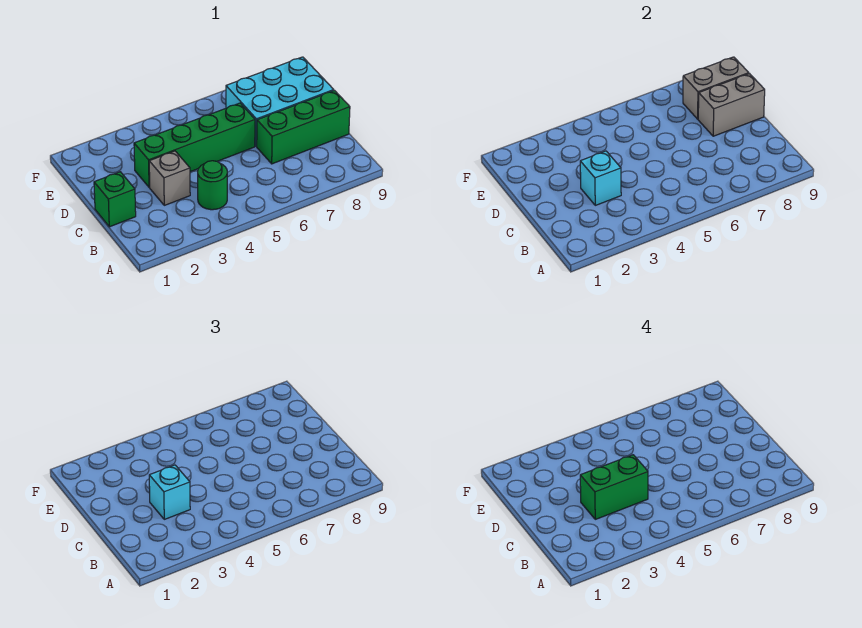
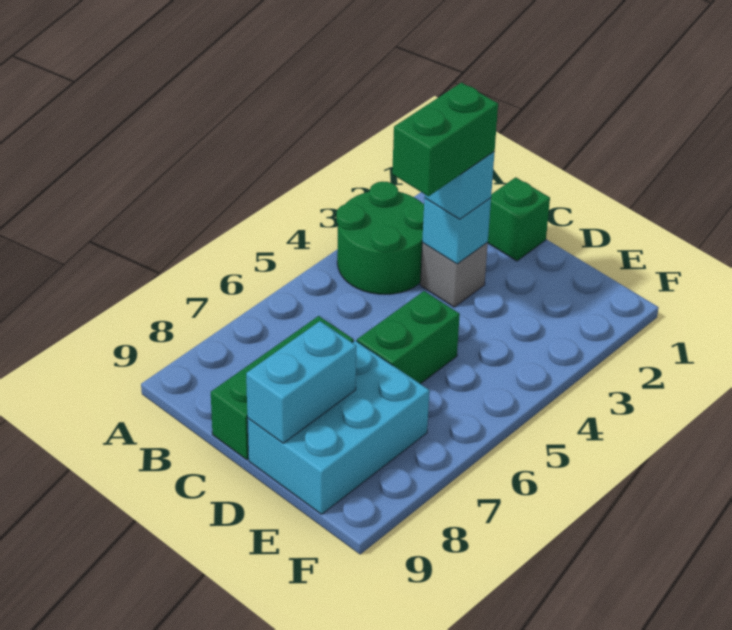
green 1x1 round brick [198,161,227,210] -> green 2x2 round brick [336,181,424,294]
green 1x4 brick [134,103,255,187] -> green 1x2 brick [357,291,460,384]
grey 1x2 brick [698,74,765,136] -> cyan 1x2 brick [246,321,356,443]
grey 1x2 brick [683,57,749,119] -> none

